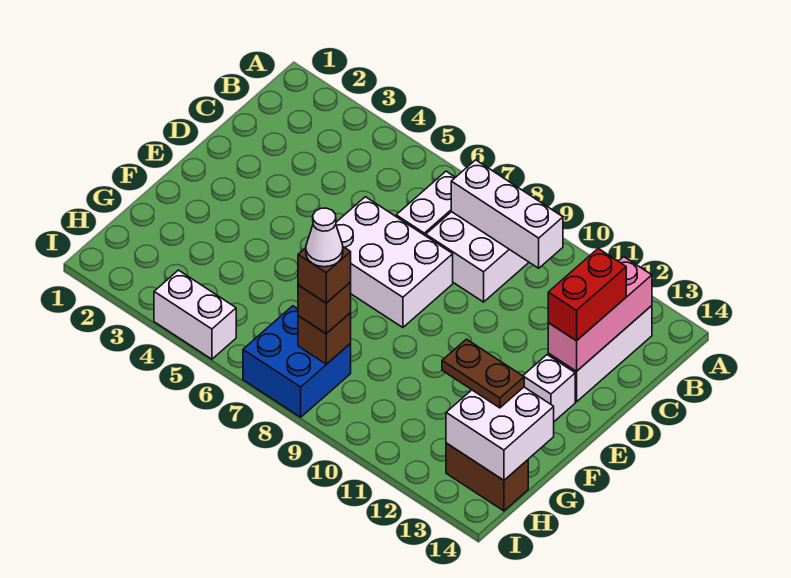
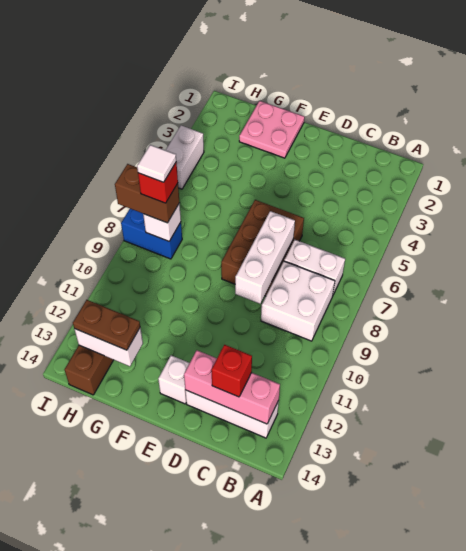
white 1x3 brick [451,160,563,268] -> white 1x3 brick moved to [235,211,295,304]
red 1x2 brick [548,249,626,341] -> red 1x1 brick [211,345,252,397]
white 2x3 brick [336,197,453,328] -> brown 2x3 brick [221,200,304,296]
none -> pink 2x2 plate [239,101,304,158]
brown 1x2 plate [442,339,524,408] -> brown 1x2 plate turned to [73,300,140,350]
white 2x2 brick [446,387,554,480] -> white 1x2 brick [75,328,143,366]
blue 2x2 brick [243,306,351,417] -> blue 1x2 brick [121,209,182,259]
brown 1x1 brick [298,313,351,364] -> white 1x1 brick [143,203,181,241]
brown 1x1 brick [298,282,351,334] -> brown 1x2 brick [115,164,180,223]
brown 1x1 brick [298,247,351,303] -> red 1x1 brick [138,162,178,203]
white 1x1 cone [306,208,343,267] -> white 1x1 tile [137,145,176,182]

